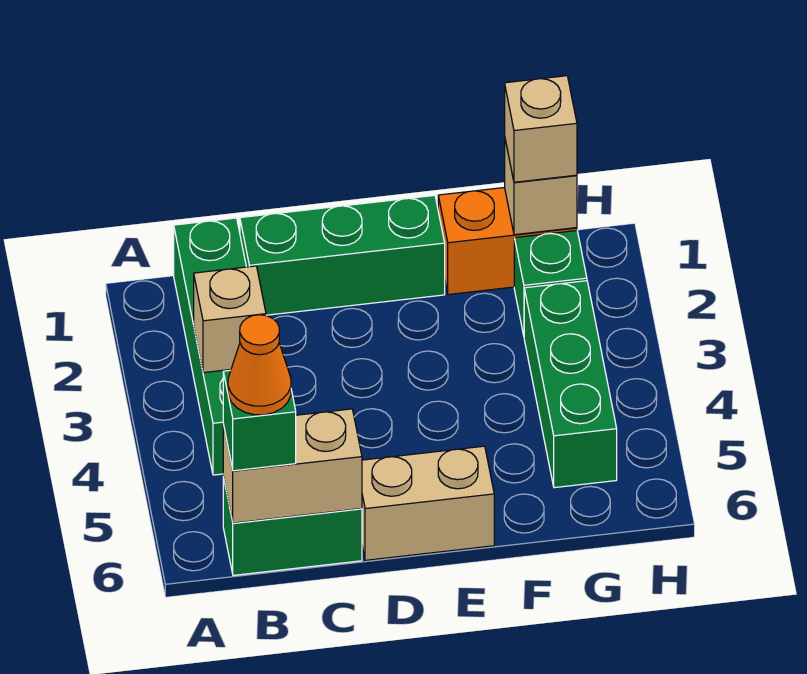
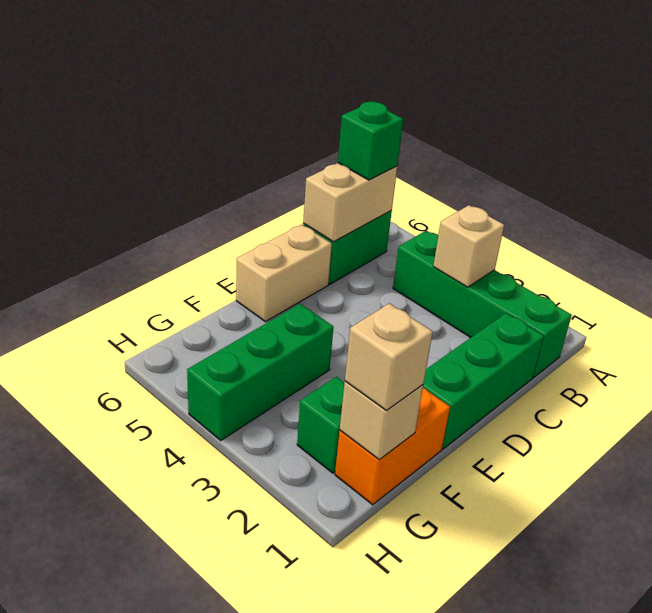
orange 1x1 cone [228,315,291,415] -> none
green 1x3 brick [524,281,617,488] -> green 1x3 brick turned to [187,304,333,440]

